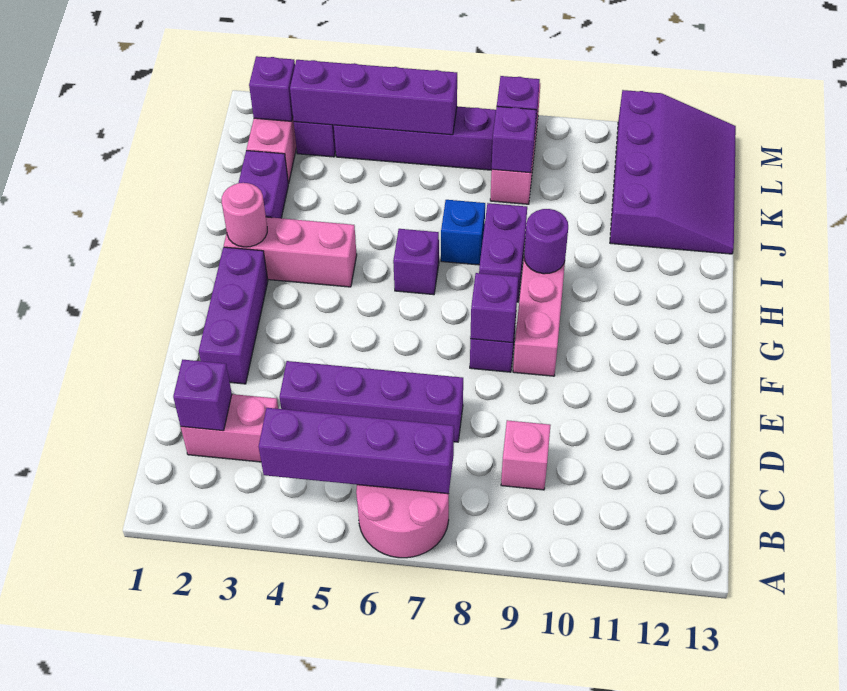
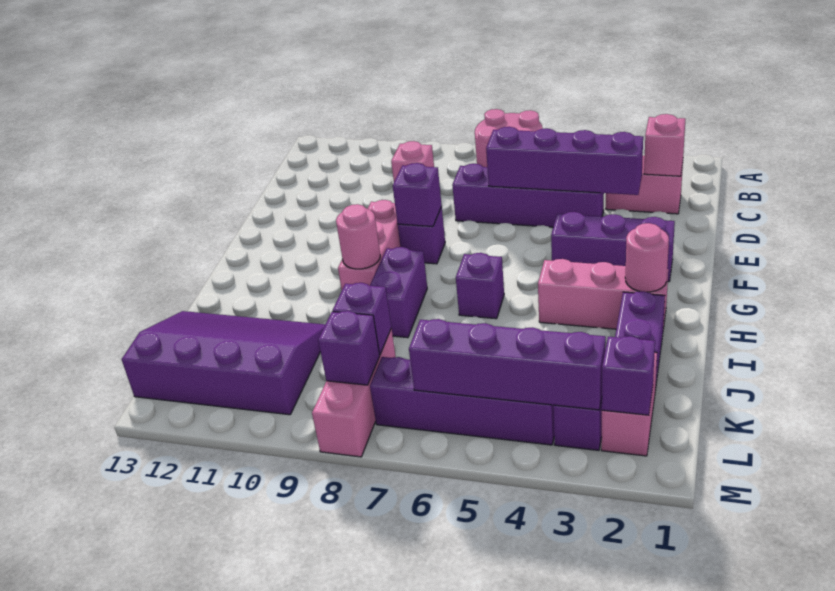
purple 1x4 brick [259,408,454,494] -> purple 1x4 brick moved to [486,127,643,195]
purple 1x1 brick [173,360,232,431] -> pink 1x1 brick [644,114,685,176]
purple 1x3 brick [199,247,268,384] -> purple 1x3 brick turned to [551,212,675,282]
purple 1x1 round brick [524,209,568,274] -> pink 1x1 round brick [336,204,380,269]
blue 1x1 brick [441,200,485,265] -> none
purple 3x4 slope [610,90,736,254] -> purple 3x4 slope turned to [122,311,325,415]

